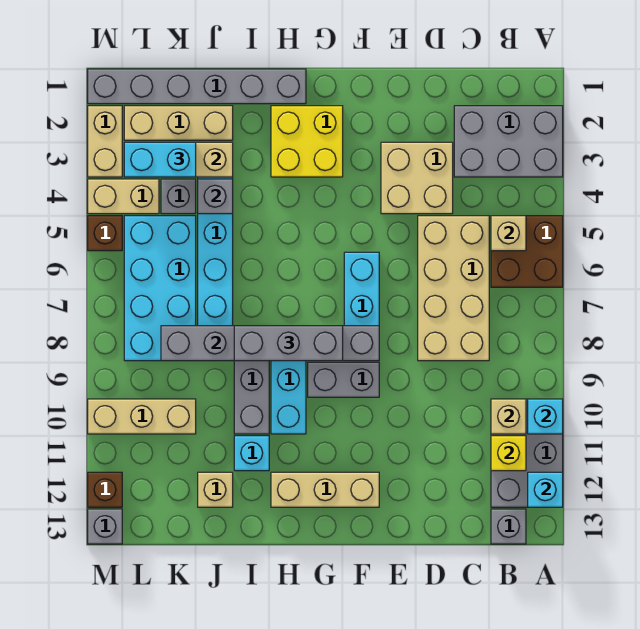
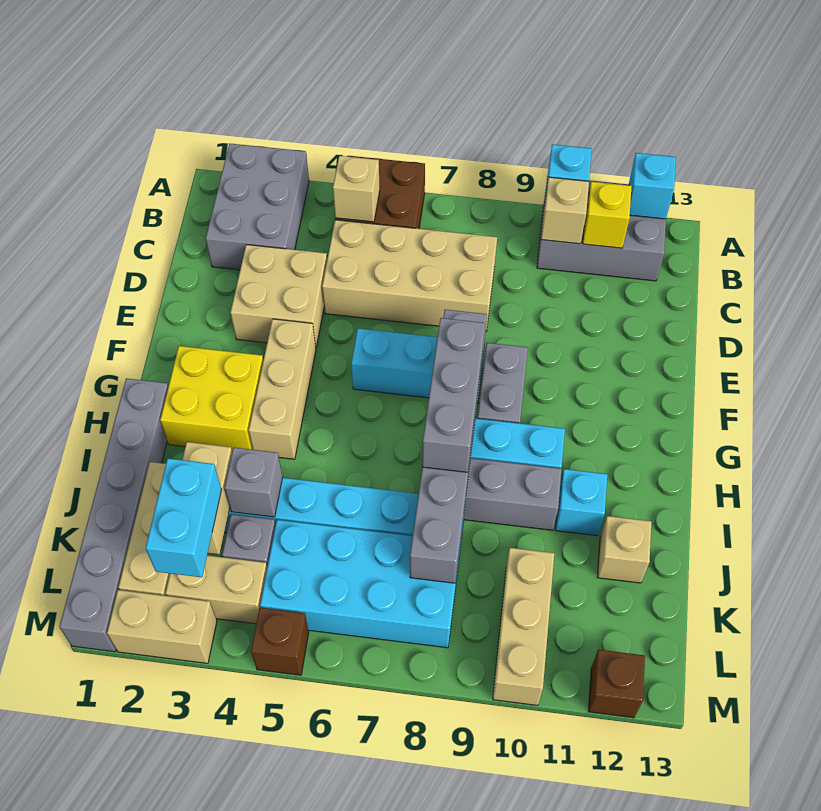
grey 1x1 brick [491,509,526,544] -> none
tan 1x3 brick [271,472,379,507] -> tan 1x3 brick moved to [249,319,316,459]
tan 1x2 brick [88,179,159,214] -> tan 1x2 brick turned to [165,555,267,624]
grey 1x1 brick [88,509,122,544] -> none

